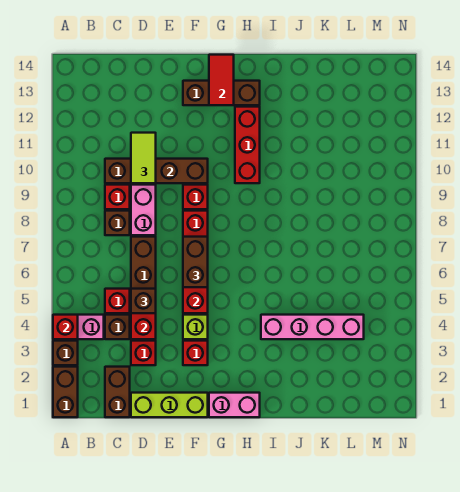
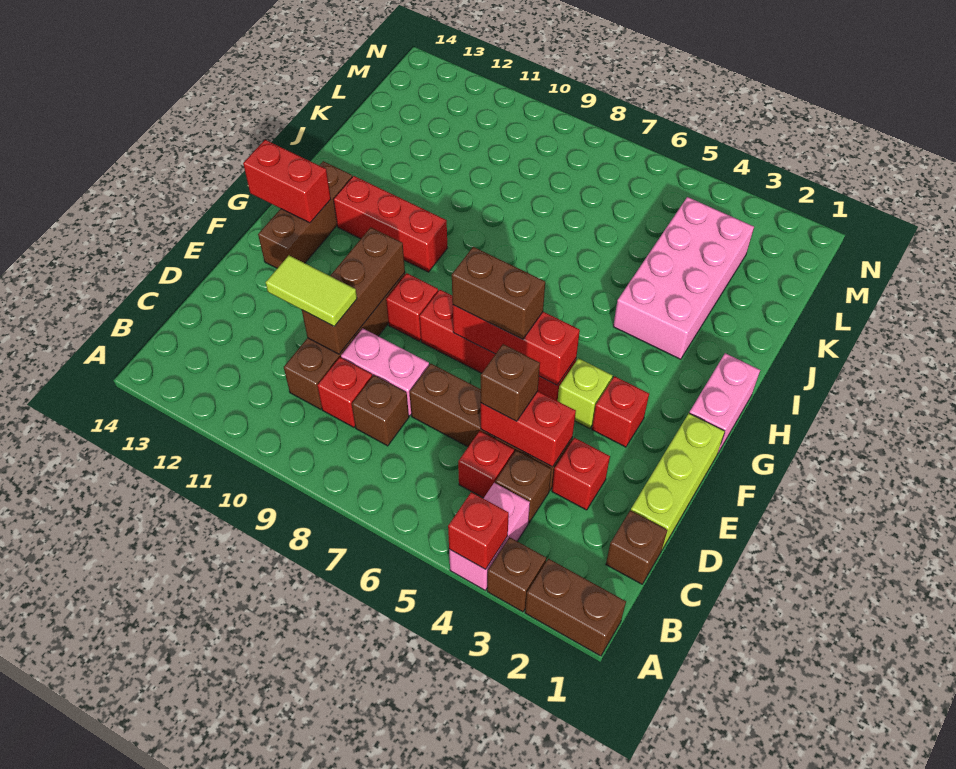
brown 1x2 brick [105,367,130,417] -> brown 1x1 brick [606,510,667,584]
red 1x2 tile [209,55,234,105] -> red 1x2 brick [243,140,331,223]
pink 1x4 brick [261,315,364,339] -> pink 2x4 brick [613,197,754,359]

